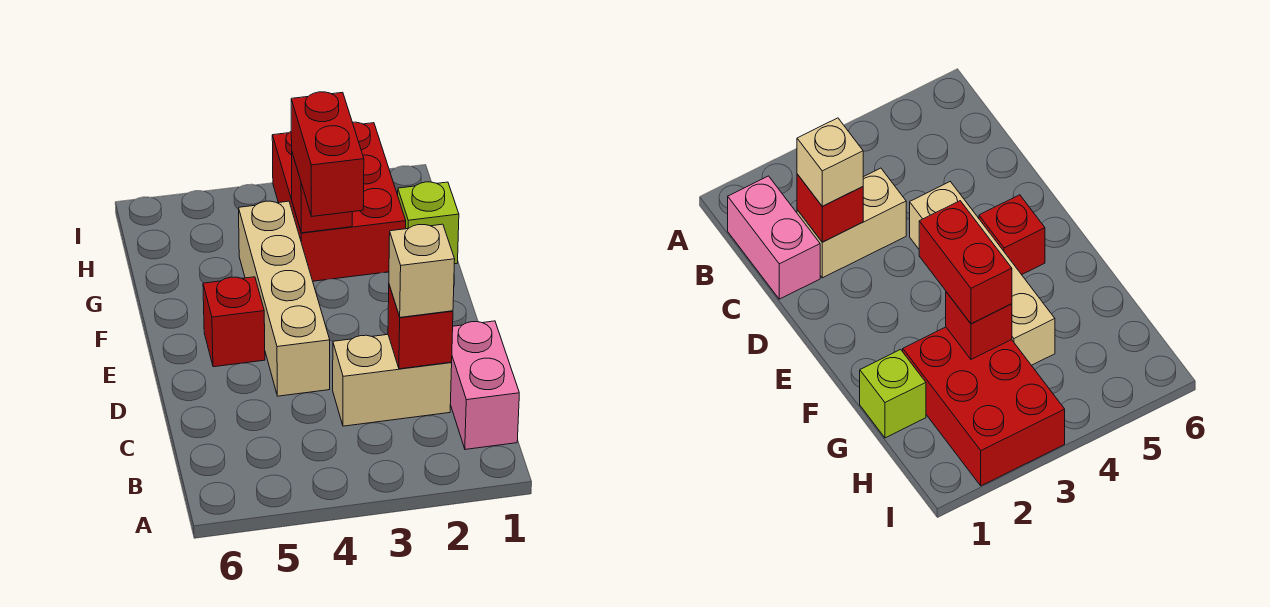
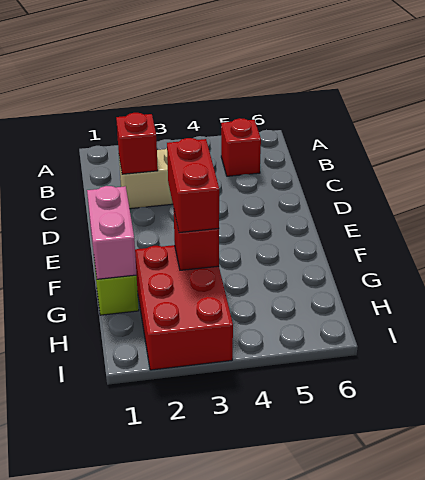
pink 1x2 brick [450,321,519,449] -> pink 1x2 brick moved to [87,186,136,279]
tan 1x1 brick [389,224,455,317] -> none
tan 1x4 brick [239,201,330,396] -> none
red 1x1 brick [203,277,265,367] -> red 1x1 brick moved to [221,118,261,176]

